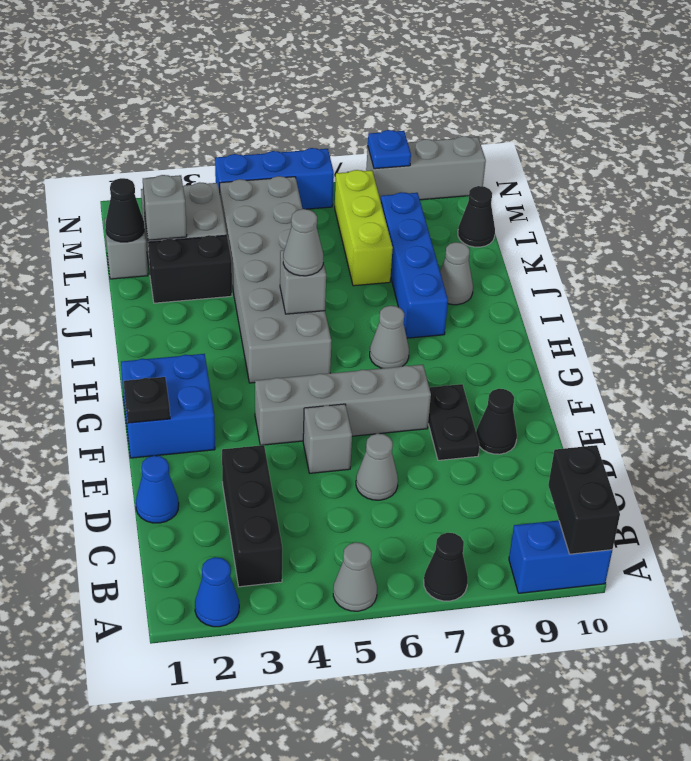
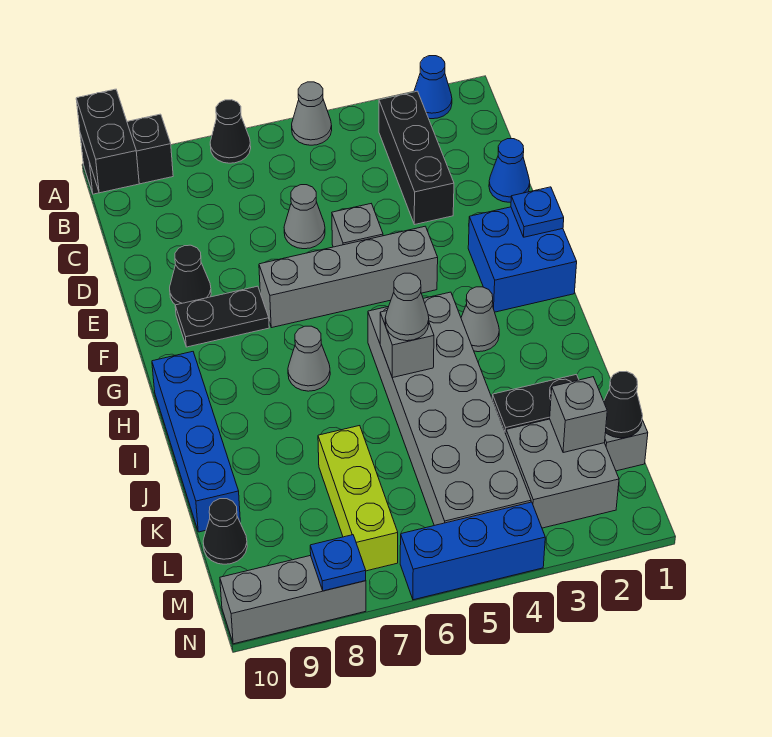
blue 1x2 brick [509,520,612,593] -> black 1x2 brick [80,114,173,194]
black 1x2 plate [428,384,480,460] -> black 1x2 plate turned to [175,286,269,347]
black 1x1 plate [124,377,170,423] -> blue 1x1 plate [511,187,564,237]
blue 1x4 brick [381,192,448,338] -> blue 1x4 brick moved to [152,352,240,532]
grey 1x1 cone [440,242,473,305] -> grey 1x1 cone moved to [461,287,499,352]

